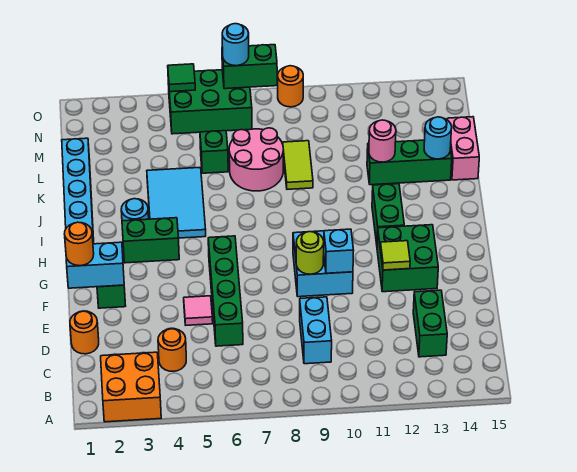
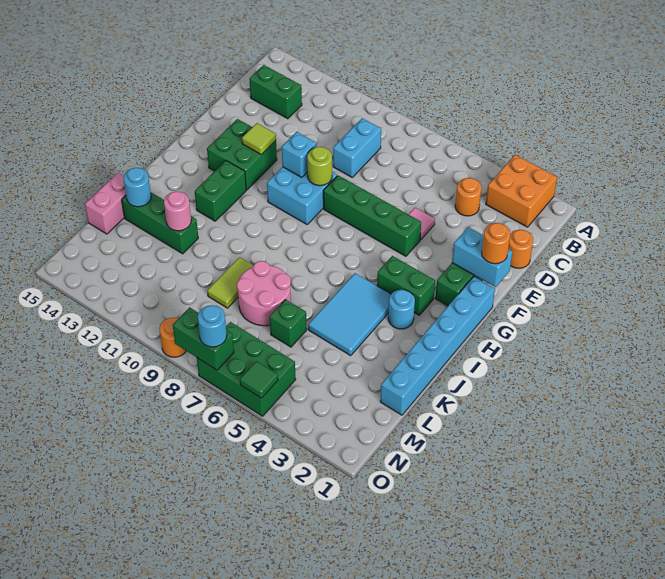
green 1x2 brick [413,290,447,357] -> green 1x2 brick turned to [249,65,302,119]
green 1x4 brick [208,236,243,346] -> green 1x4 brick turned to [323,175,421,256]

